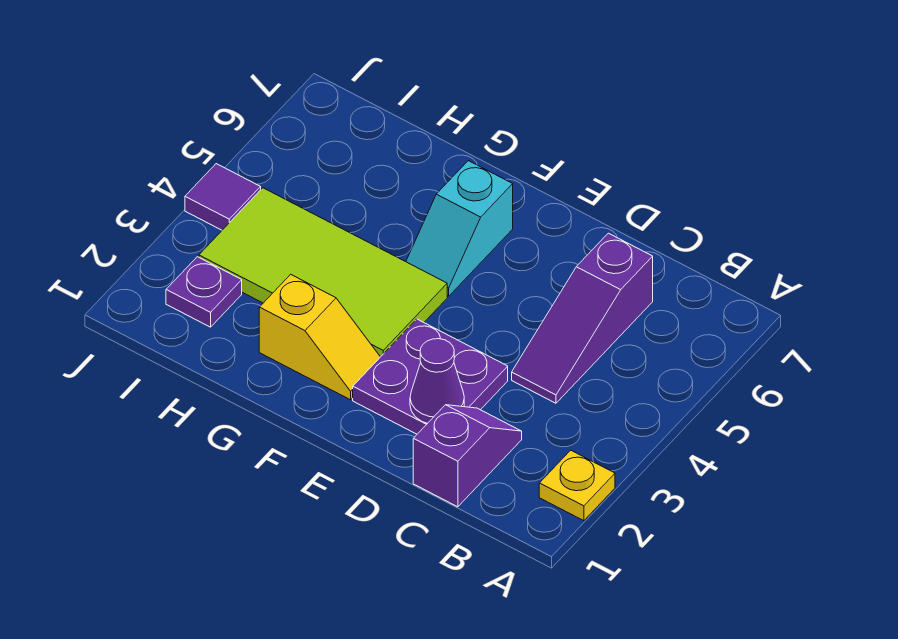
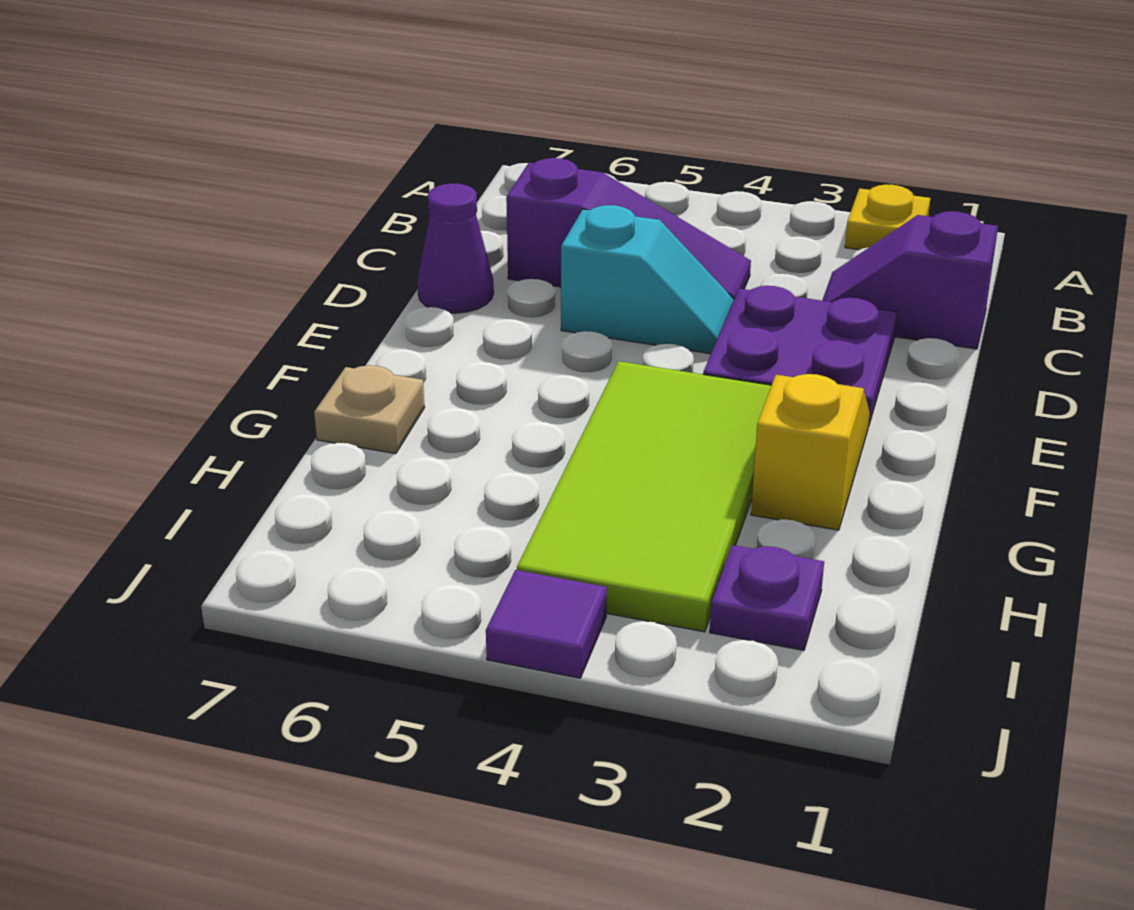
purple 1x1 cone [410,339,464,423] -> purple 1x1 cone moved to [418,183,494,313]
cyan 1x2 slope [406,161,513,296] -> cyan 1x2 slope moved to [561,205,734,354]
none -> tan 1x1 plate [314,365,425,454]

